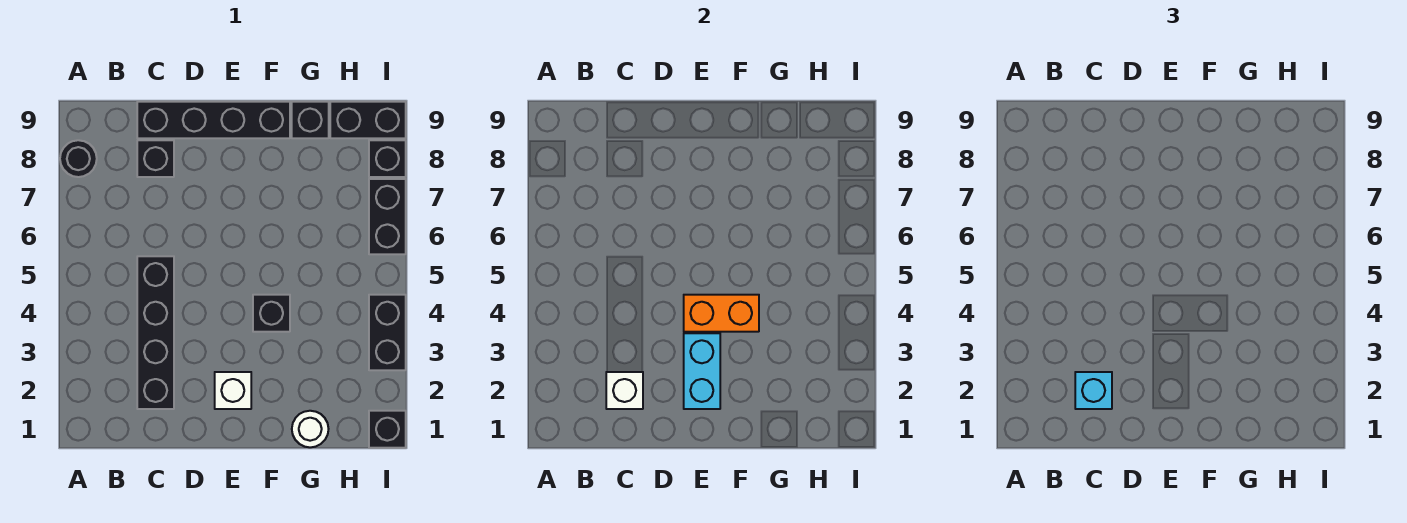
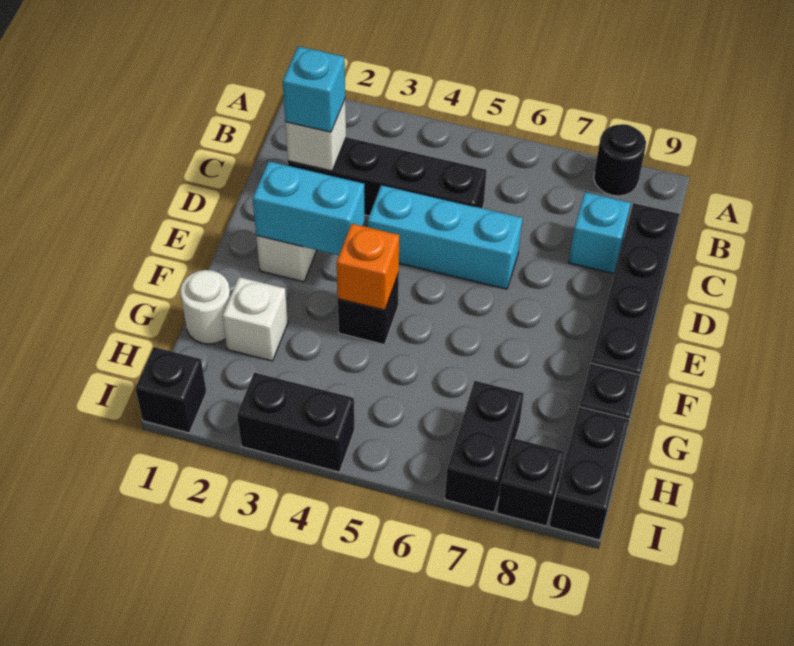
black 1x1 brick [137,140,174,177] -> cyan 1x1 brick [569,192,631,274]
none -> cyan 1x3 brick [368,185,523,289]
orange 1x2 brick [684,295,759,332] -> orange 1x1 brick [336,224,400,310]
none -> white 1x1 brick [222,277,288,361]
black 1x2 brick [369,179,406,254] -> black 1x2 brick turned to [445,381,524,512]

